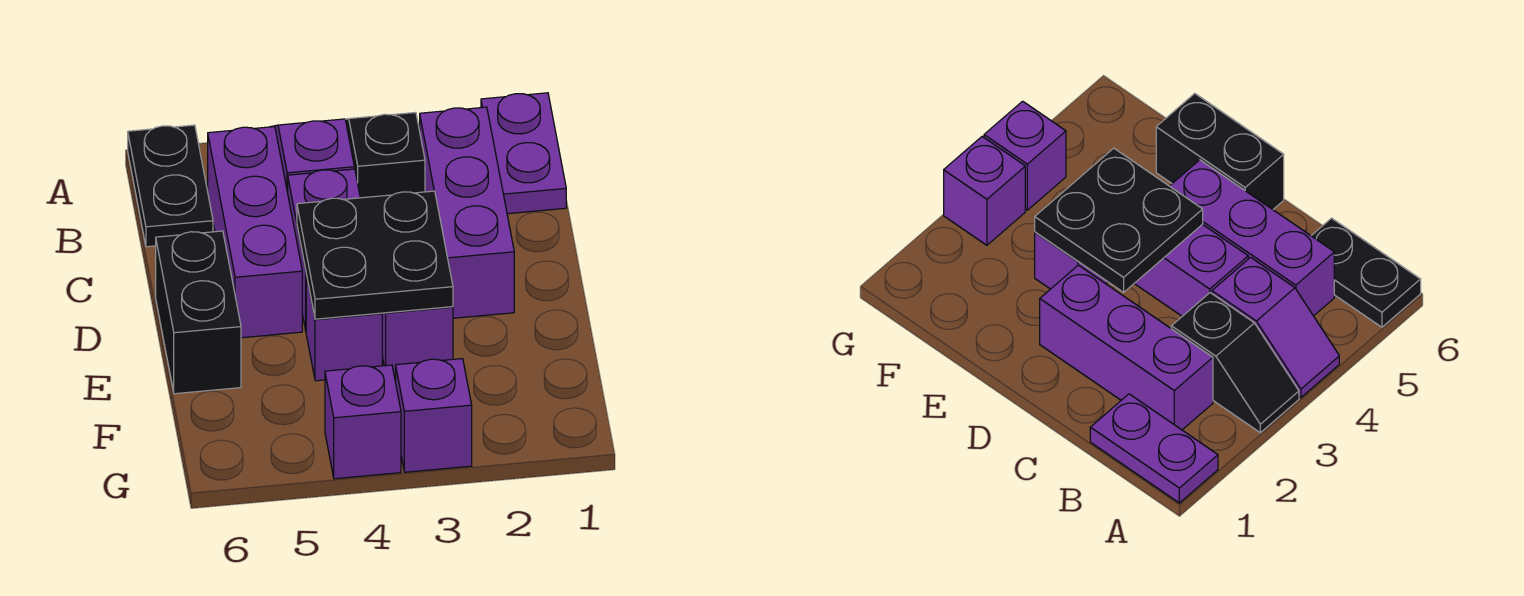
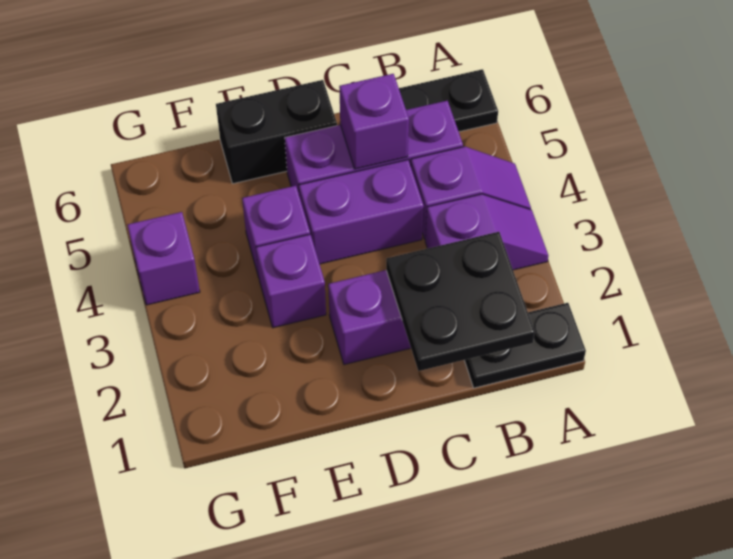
purple 1x2 plate [481,93,566,214] -> black 1x2 plate [464,303,586,388]
black 1x2 slope [345,112,425,198] -> purple 1x2 slope [425,194,548,270]
black 2x2 plate [297,191,453,319] -> black 2x2 plate moved to [386,232,535,371]
purple 1x1 brick [396,359,472,472] -> purple 1x1 brick moved to [339,74,409,169]

